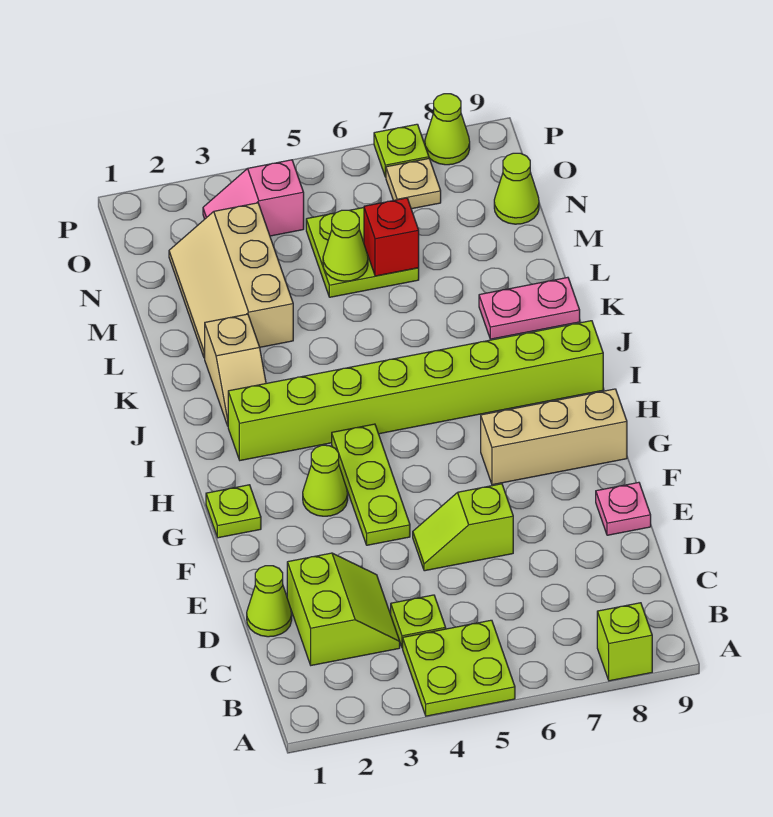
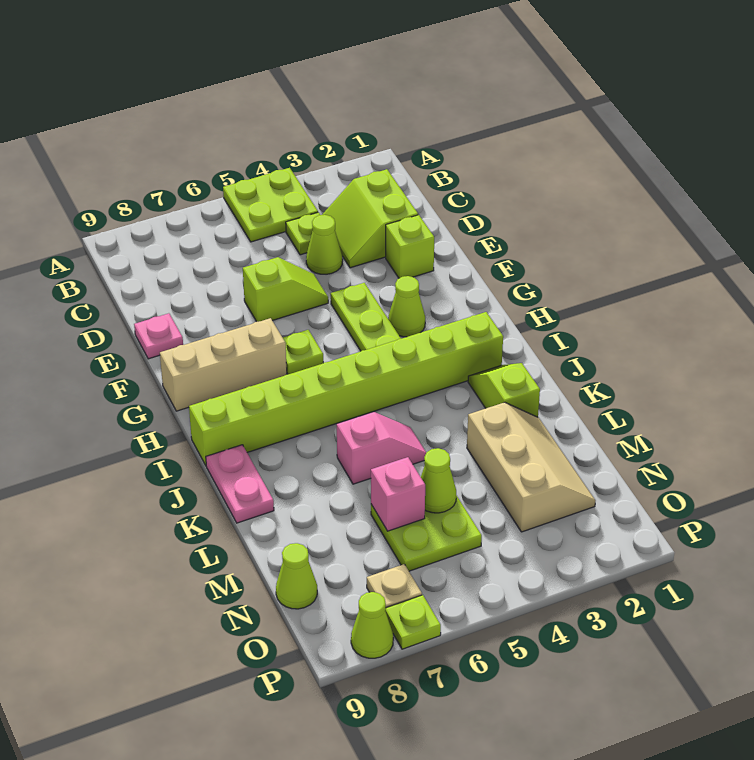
lime 1x1 brick [597,603,652,681] -> lime 1x1 brick moved to [386,215,434,278]
lime 1x1 cone [247,566,292,637] -> lime 1x1 cone moved to [306,215,343,274]
lime 1x1 plate [206,485,261,538] -> lime 1x1 plate moved to [283,330,323,374]
tan 1x2 slope [205,314,266,426] -> lime 1x2 slope [468,363,540,417]
pink 1x2 plate [479,277,580,339] -> pink 1x2 plate turned to [206,445,274,523]
red 1x1 brick [364,198,419,276] -> pink 1x1 brick [371,457,425,531]
pink 1x2 slope [203,160,304,236] -> pink 1x2 slope moved to [337,412,426,484]

